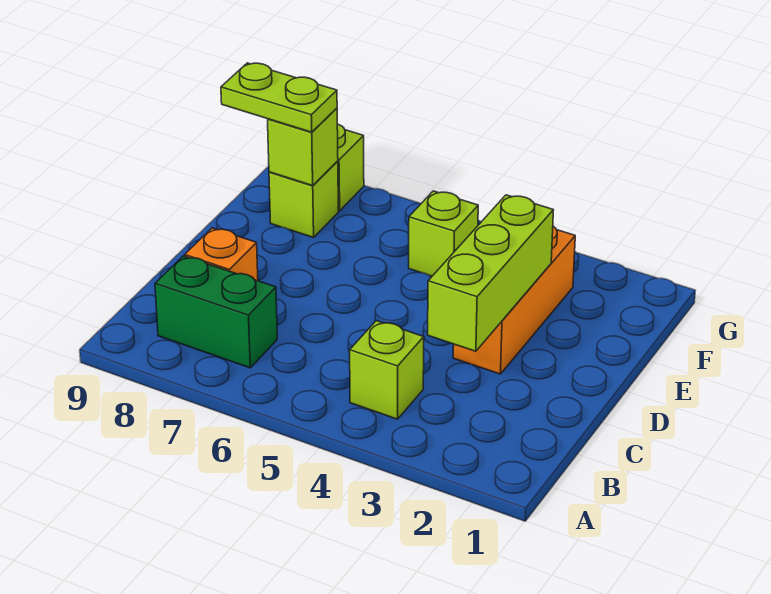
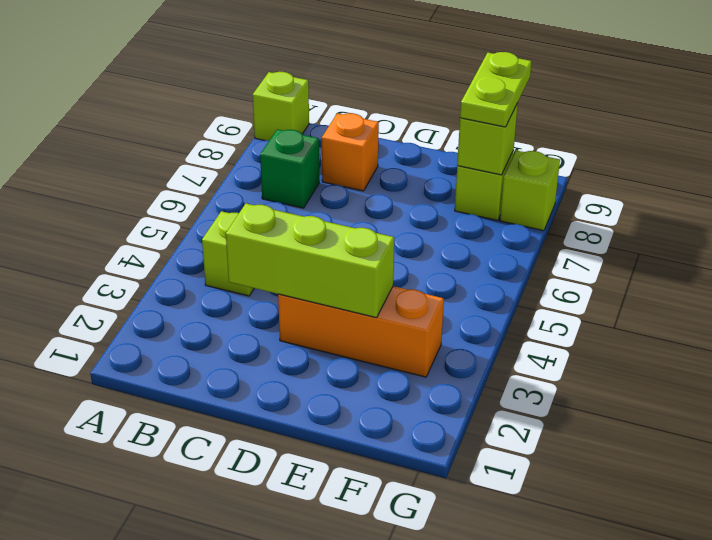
green 1x2 brick [155,256,277,368] -> green 1x1 brick [260,129,319,208]
lime 1x1 brick [409,191,478,276] -> lime 1x1 brick moved to [253,72,309,141]

